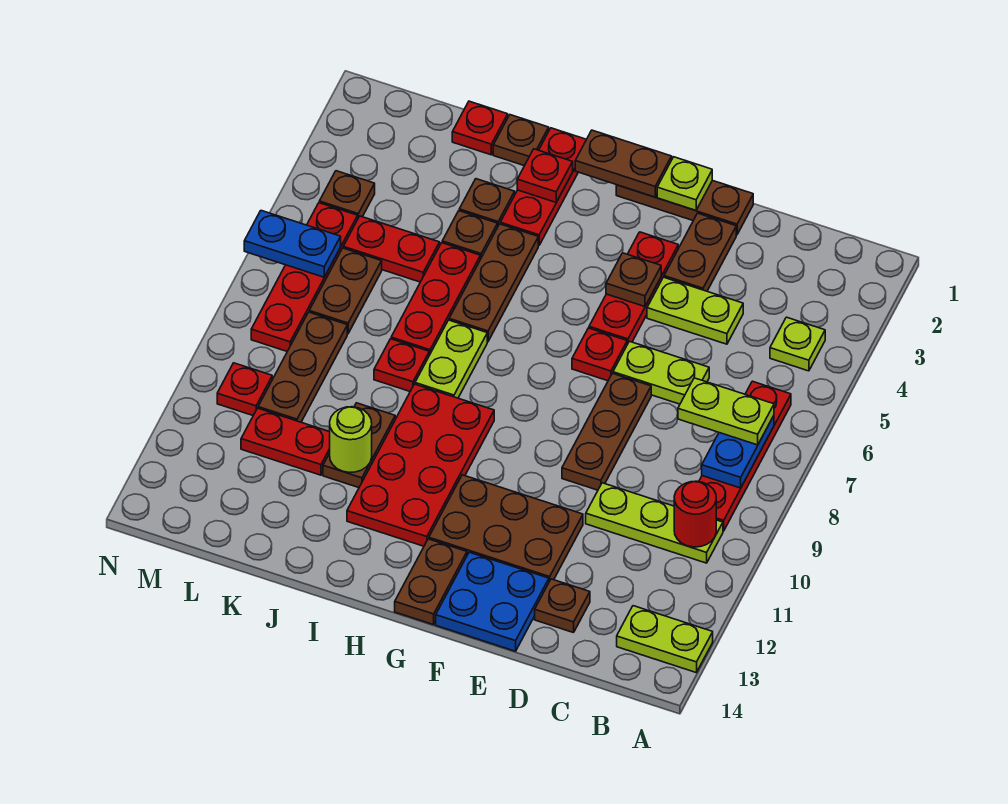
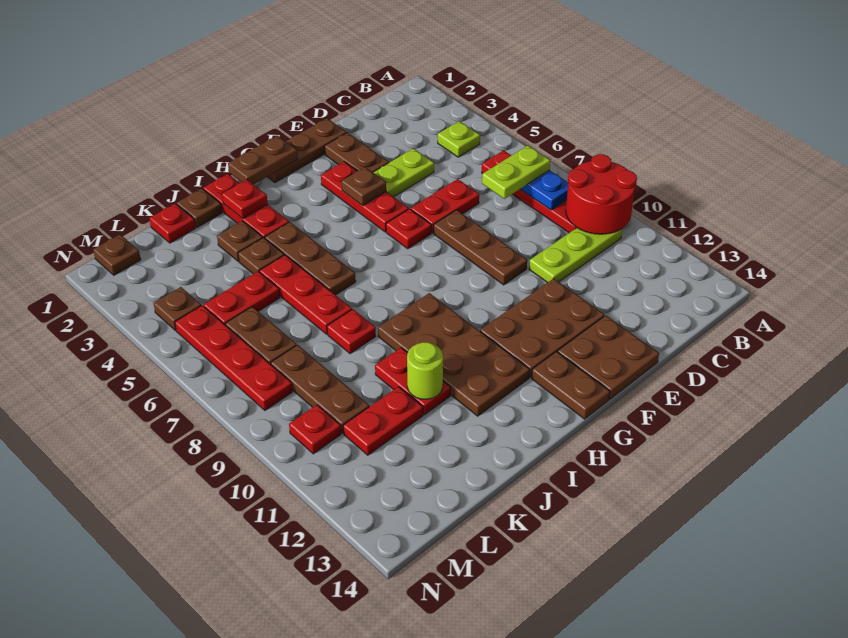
lime 1x2 plate [617,606,713,673] -> none
red 1x1 round brick [674,481,716,547] -> red 2x2 round brick [566,154,637,234]
lime 1x2 plate [613,341,709,404] -> red 1x2 plate [411,179,479,233]
brown 1x1 plate [535,579,590,633] -> brown 1x1 plate moved to [93,234,141,275]
blue 2x2 plate [436,552,549,651] -> brown 2x2 plate [558,316,659,399]
lime 1x1 plate [657,157,712,210] -> none
red 2x4 plate [347,384,494,546] -> brown 2x4 plate [378,293,530,416]
lime 1x2 plate [415,320,487,398] -> none
brown 1x2 plate [323,403,395,488] -> red 1x2 plate [375,348,450,415]
blue 1x2 plate [244,211,341,277] -> none

